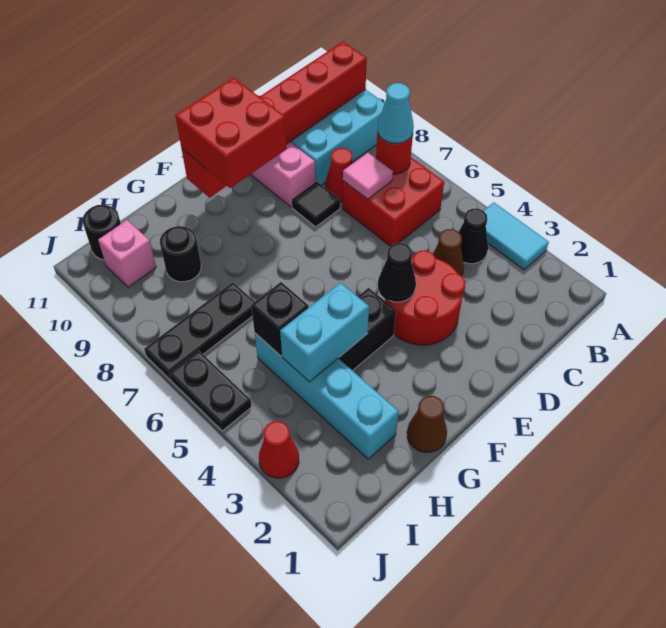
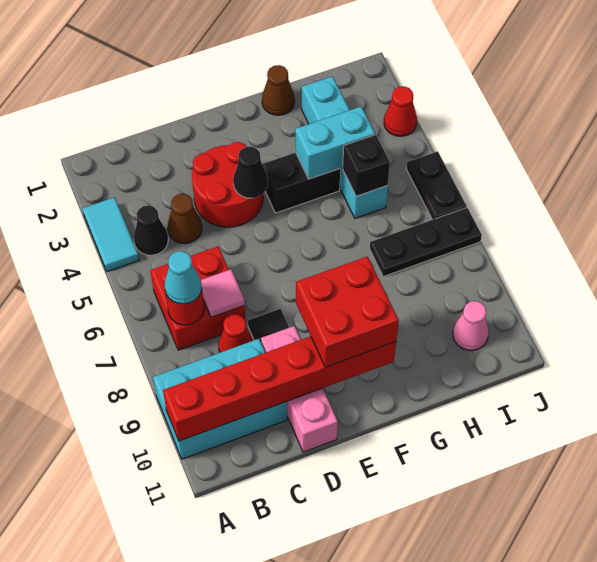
black 1x1 round brick [160,226,201,282] -> none
pink 1x1 brick [98,220,156,287] -> pink 1x1 cone [453,301,489,351]
black 1x1 round brick [82,205,121,260] -> none

